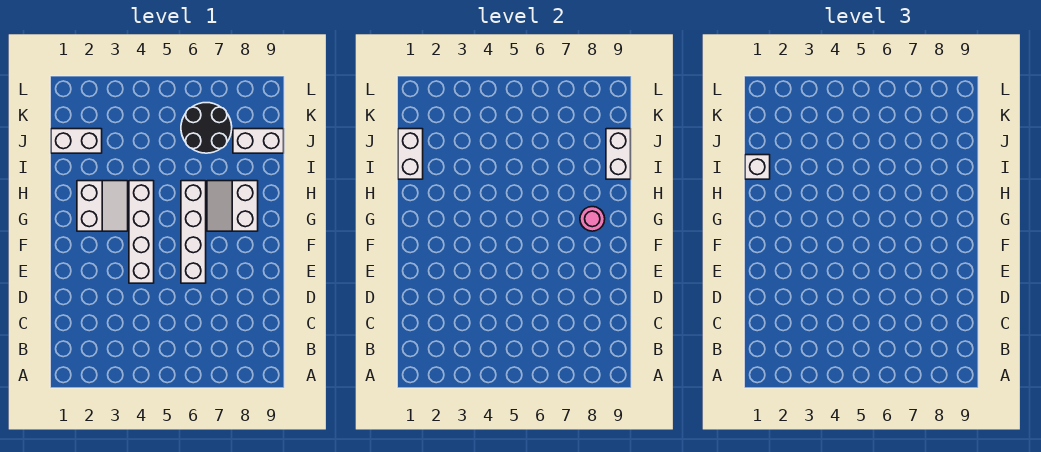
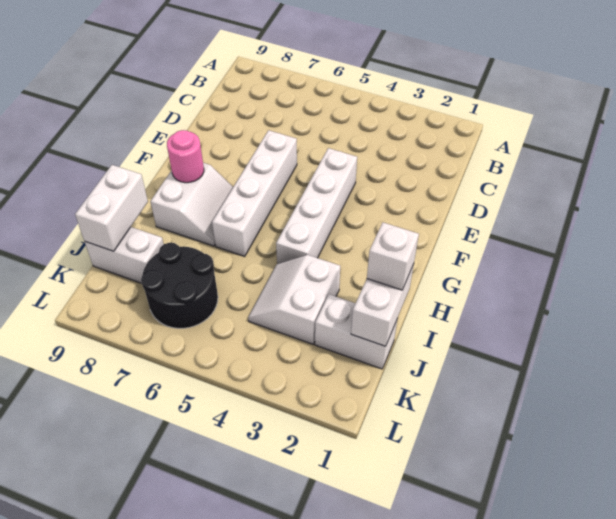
white 2x2 slope [77,181,128,231] -> white 2x2 slope moved to [248,255,340,344]

